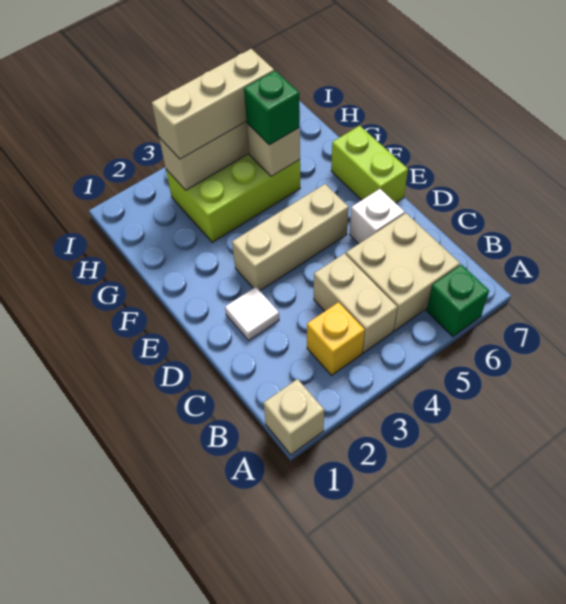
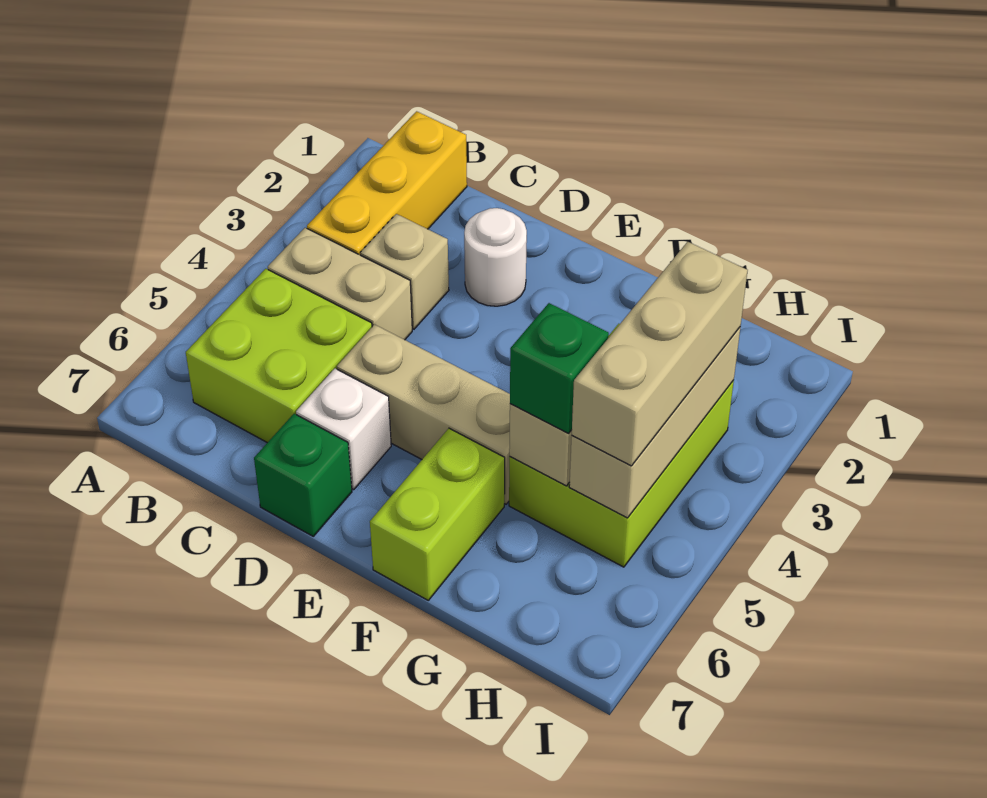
tan 1x1 brick [264,379,324,455] -> tan 1x1 brick moved to [360,214,449,329]
green 1x1 brick [426,265,489,337] -> green 1x1 brick moved to [254,414,352,536]
yellow 1x1 brick [307,302,365,375] -> yellow 1x3 brick [307,111,467,255]
tan 2x2 brick [346,213,460,331] -> lime 2x2 brick [186,269,372,443]
white 1x1 tile [225,287,279,340] -> white 1x1 round brick [464,208,527,306]
tan 1x3 brick [232,184,349,291] -> tan 1x3 brick turned to [337,325,510,504]
lime 1x2 brick [331,126,408,203] -> lime 1x2 brick turned to [370,428,505,600]

